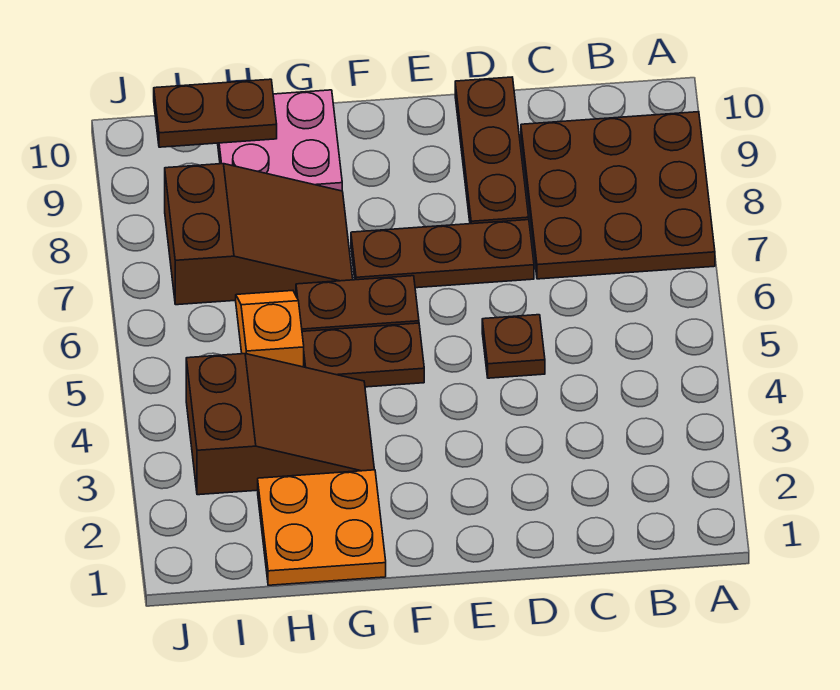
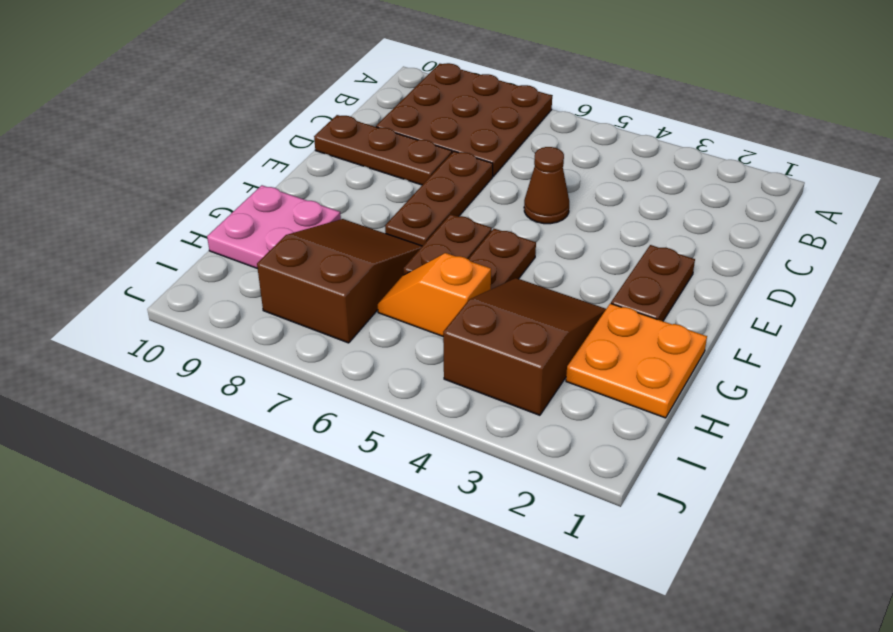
brown 1x1 plate [482,315,545,378] -> brown 1x1 cone [524,147,569,224]
brown 1x2 plate [154,79,277,147] -> brown 1x2 plate moved to [611,245,695,321]

